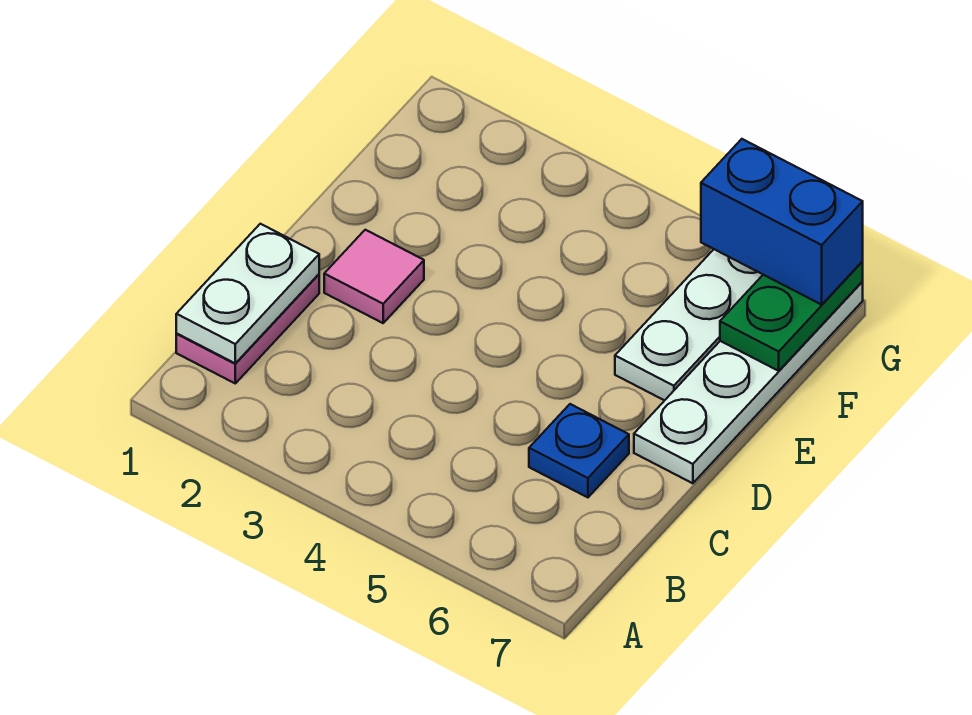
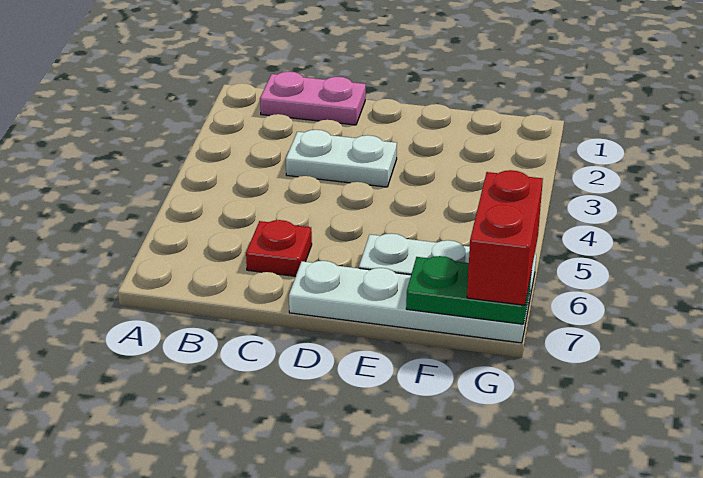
white 1x2 plate [176,224,319,364] -> white 1x2 plate moved to [286,130,397,187]
blue 1x1 plate [529,404,629,497] -> red 1x1 plate [246,220,312,276]
pink 1x1 tile [324,230,424,323] -> none
blue 1x2 brick [701,139,863,305] -> red 1x2 brick [467,170,543,305]

